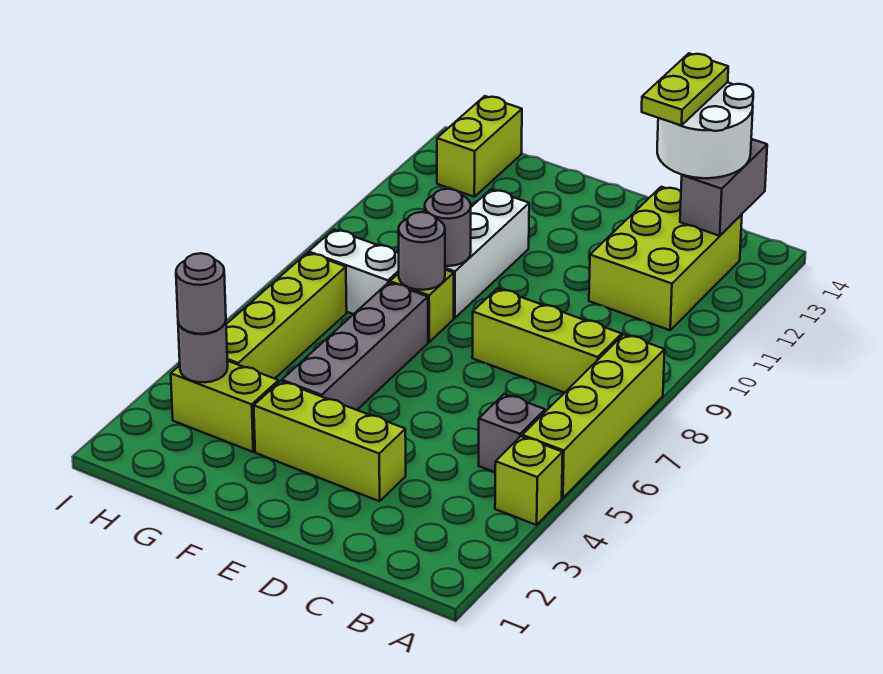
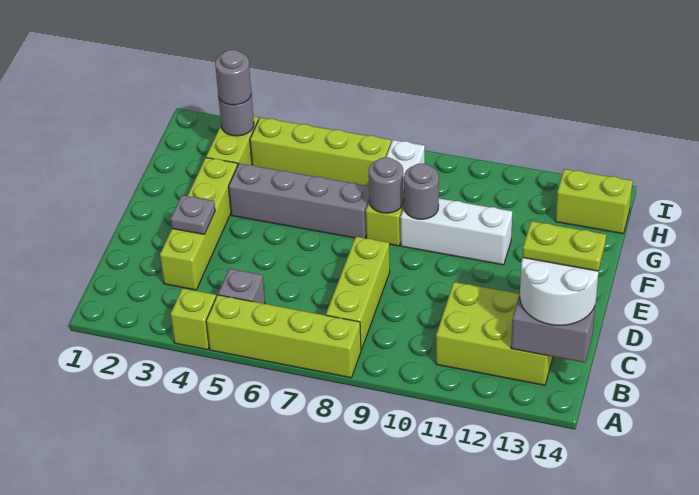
lime 1x3 brick [254,381,406,501] -> lime 1x4 brick [160,158,237,290]
none -> grey 1x1 plate [171,195,215,234]

